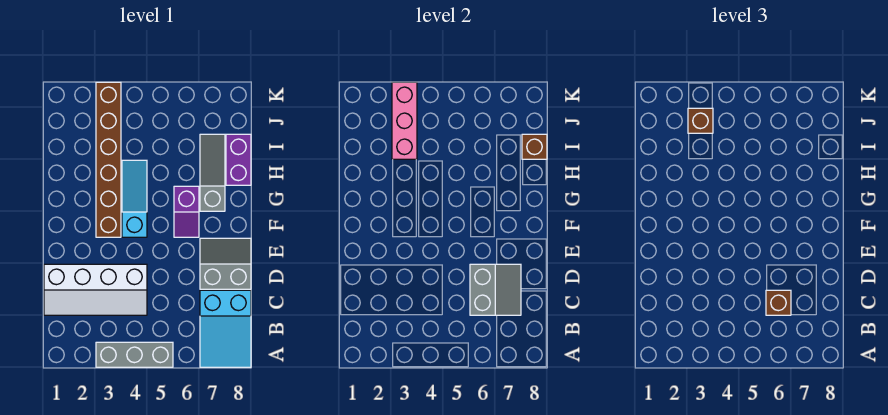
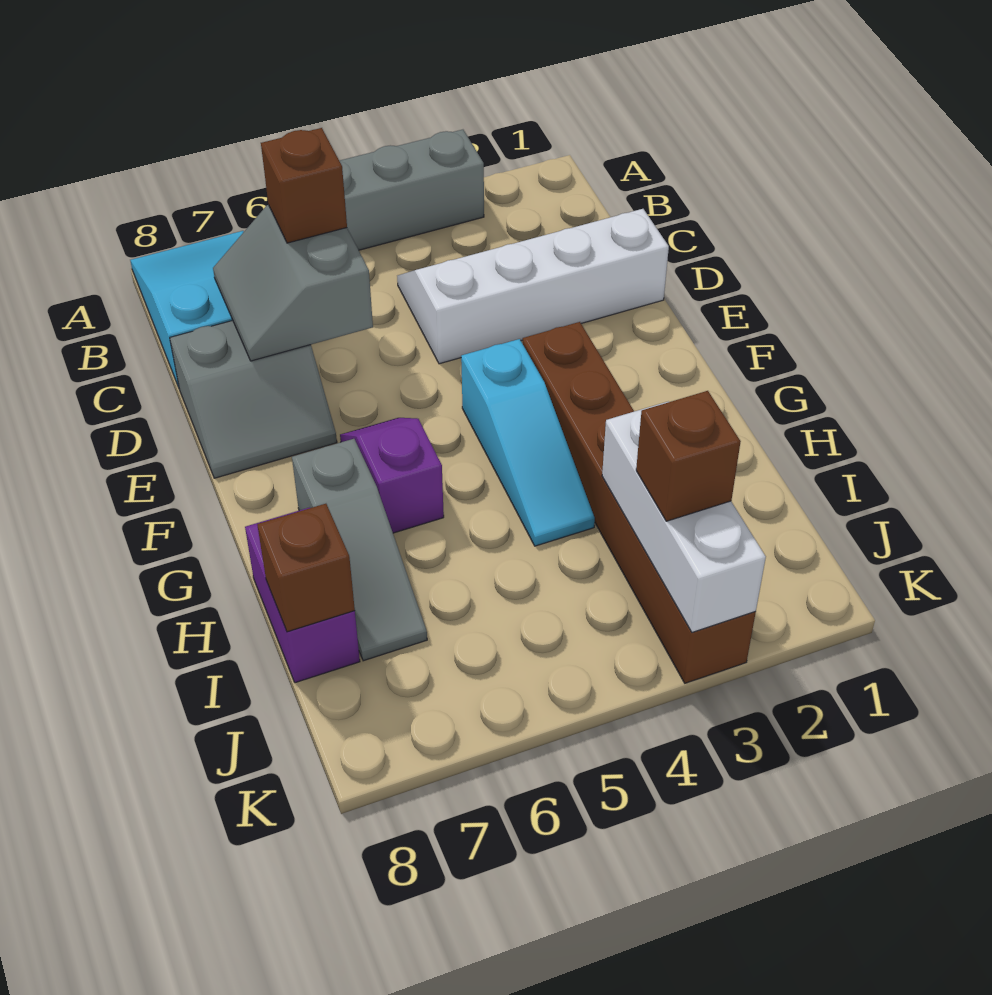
pink 1x3 brick [392,82,417,159] -> white 1x3 brick [602,401,766,632]

